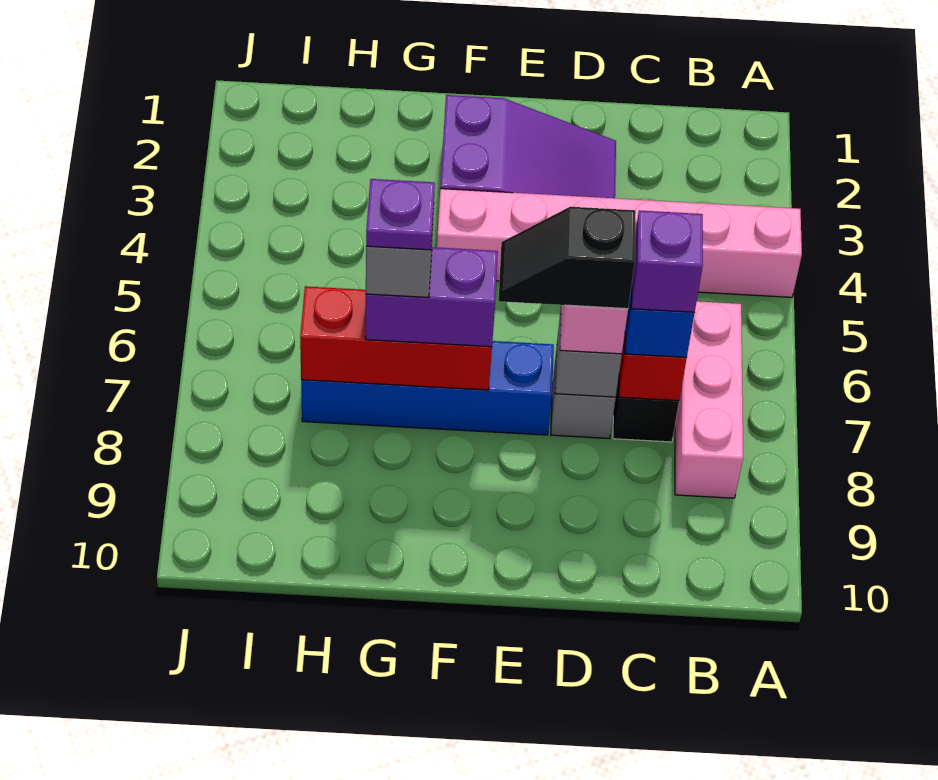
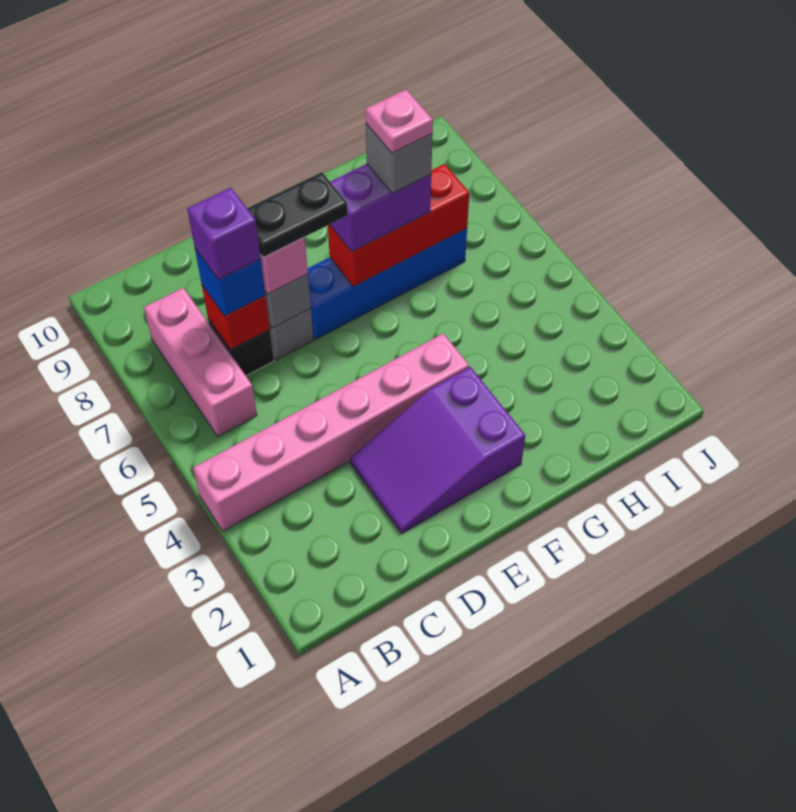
black 1x2 slope [499,207,636,309] -> black 1x2 plate [247,172,348,258]
purple 1x1 plate [366,179,435,250] -> pink 1x1 plate [365,90,433,153]

